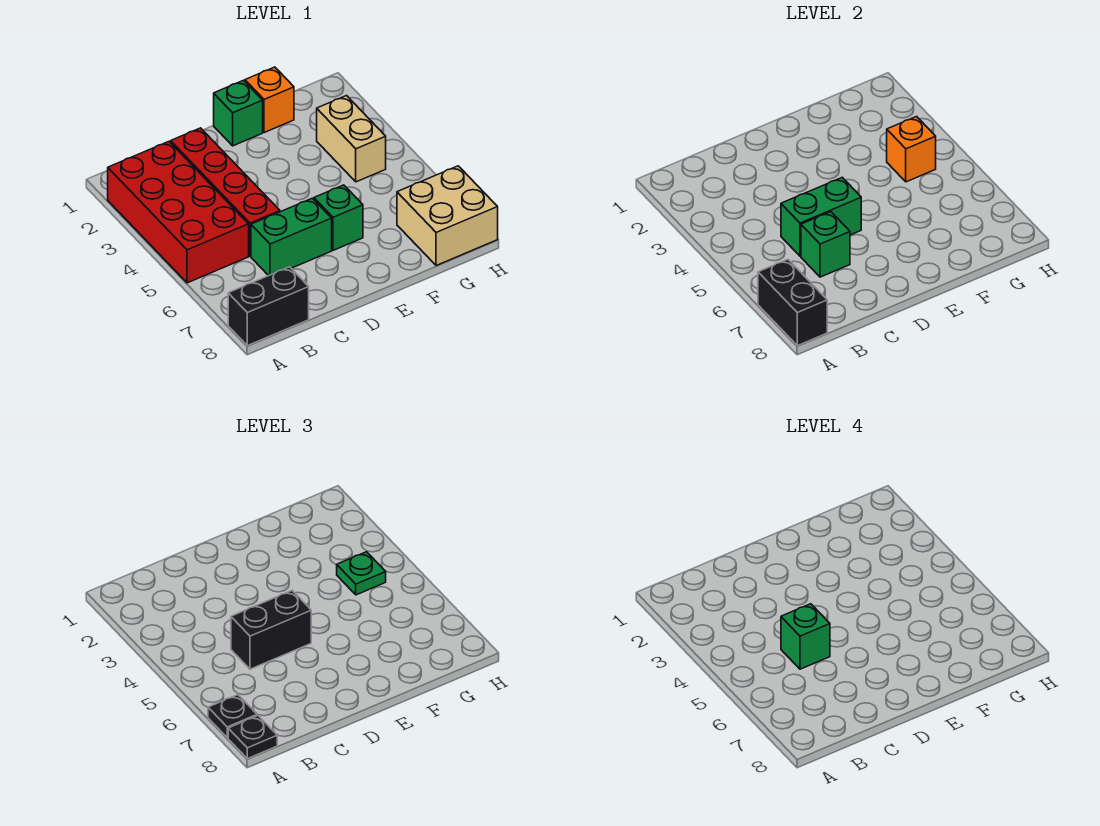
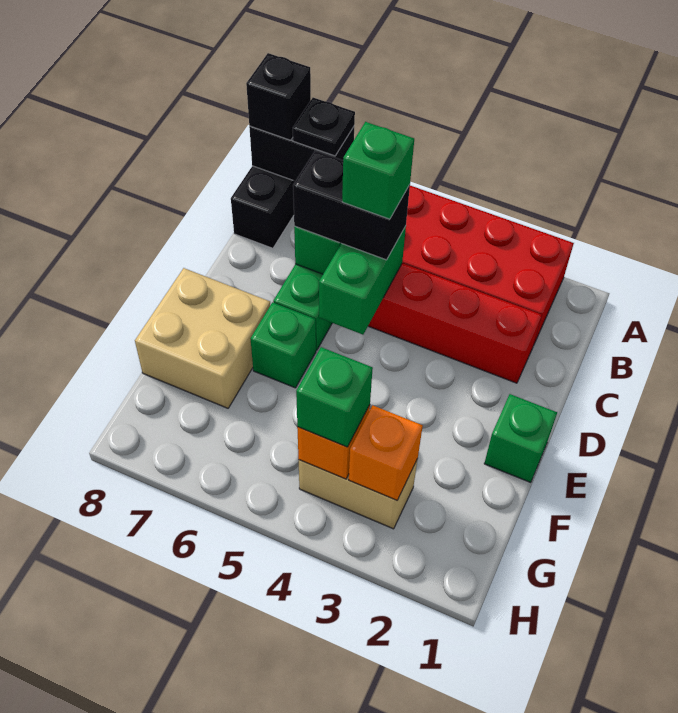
black 1x1 plate [228,716,277,759] -> black 1x1 brick [246,53,311,140]
black 1x2 brick [231,590,311,669] -> black 1x2 brick turned to [293,151,410,260]
orange 1x1 brick [245,67,294,133] -> orange 1x1 brick moved to [349,406,423,500]
green 1x1 plate [337,552,386,595] -> green 1x1 brick [296,347,373,447]
tan 2x2 brick [397,166,498,266] -> tan 2x2 brick moved to [135,268,270,408]

